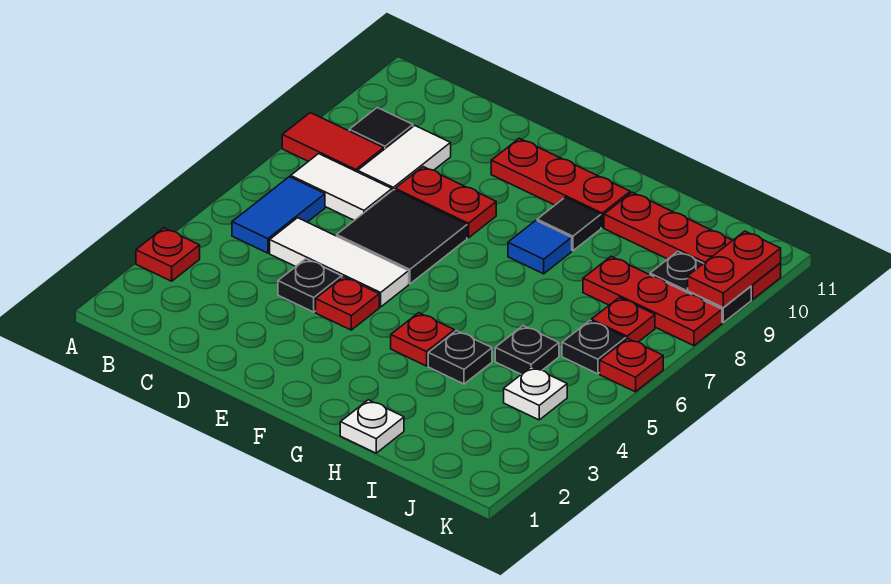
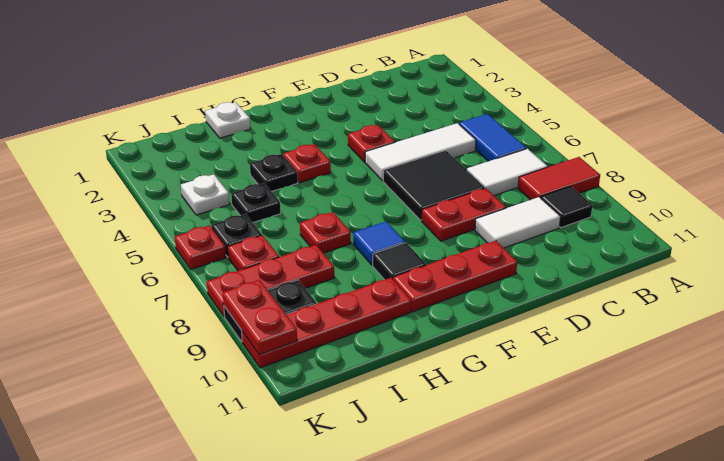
red 1x1 plate [136,228,200,281] -> red 1x1 plate moved to [300,212,351,253]
white 1x2 tile [358,126,451,190] -> white 1x2 tile turned to [475,197,561,248]
black 1x1 plate [278,259,342,312] -> none

